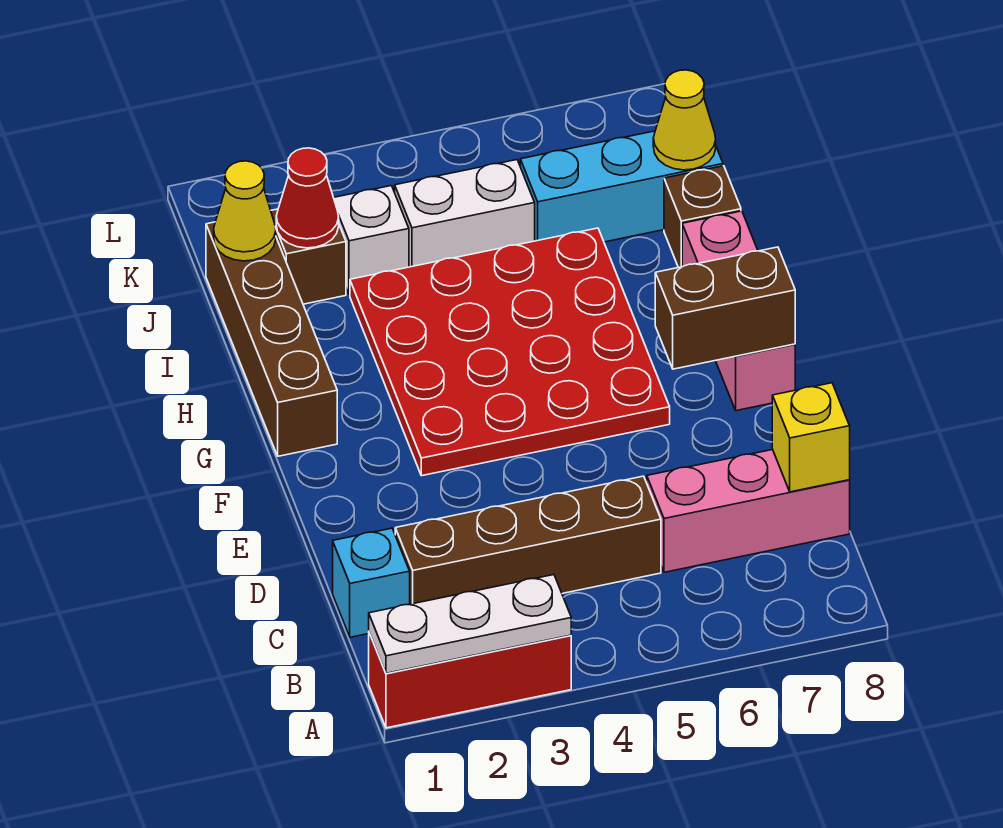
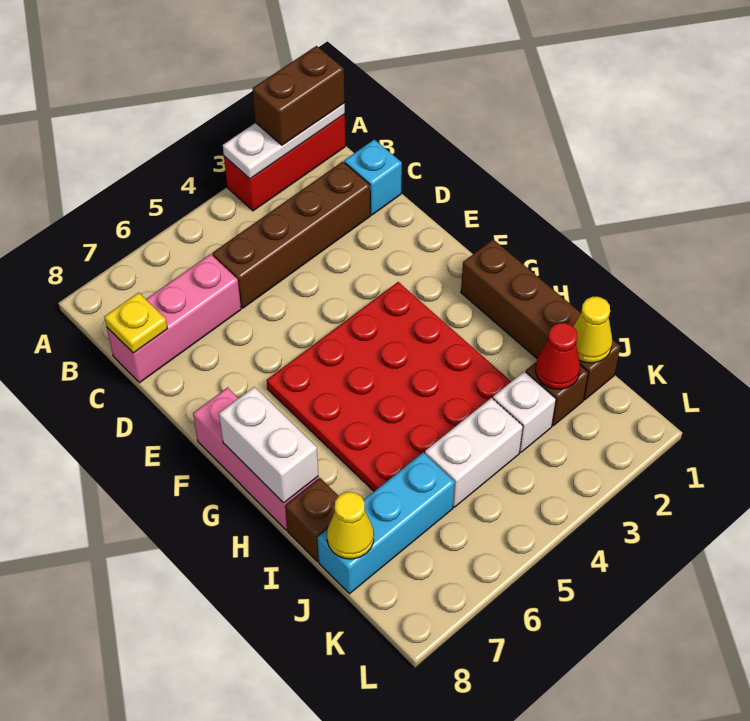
yellow 1x1 brick [772,383,850,492] -> yellow 1x1 plate [104,293,168,353]
brown 1x2 brick [655,247,795,369] -> brown 1x2 brick moved to [253,46,344,145]
none -> white 1x2 brick [219,387,318,503]

